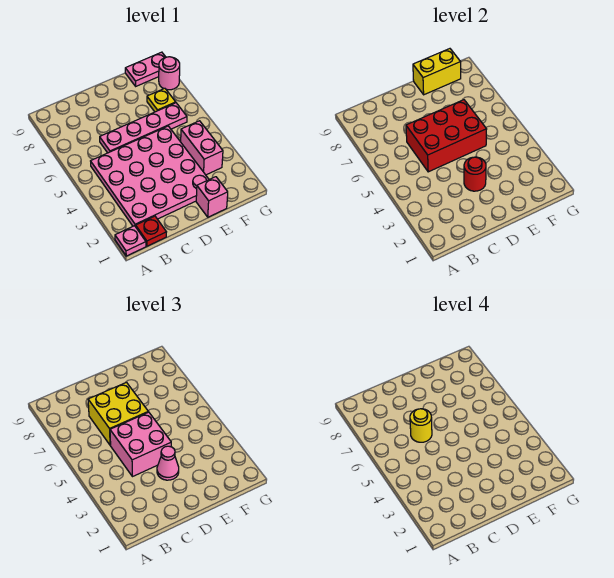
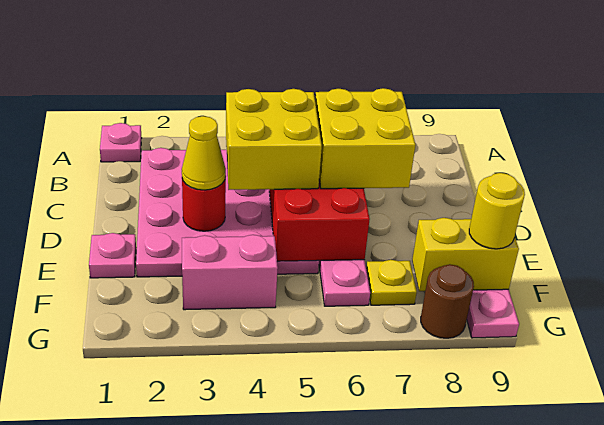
red 1x1 plate [136,216,166,246] -> none
pink 2x2 brick [110,412,171,477] -> yellow 2x2 brick [226,89,322,190]
yellow 1x1 round brick [410,409,432,442] -> yellow 1x1 round brick moved to [469,173,525,249]
pink 1x1 cone [157,446,179,480] -> yellow 1x1 cone [182,116,226,190]
pink 1x1 brick [196,177,228,217] -> pink 1x1 plate [89,233,136,278]
yellow 1x2 brick [413,49,461,95] -> yellow 1x2 brick turned to [412,218,519,291]
pink 1x1 round brick [159,57,180,90] -> brown 1x1 round brick [421,264,474,338]

